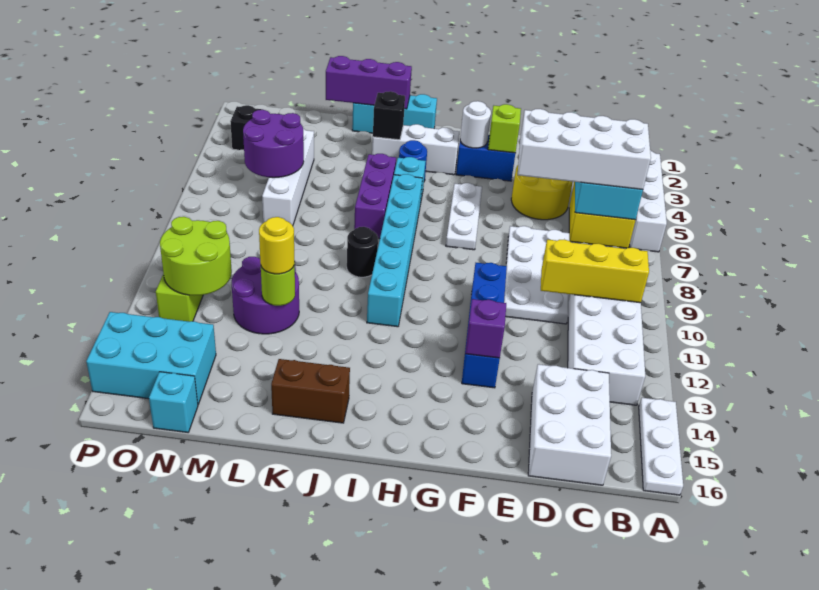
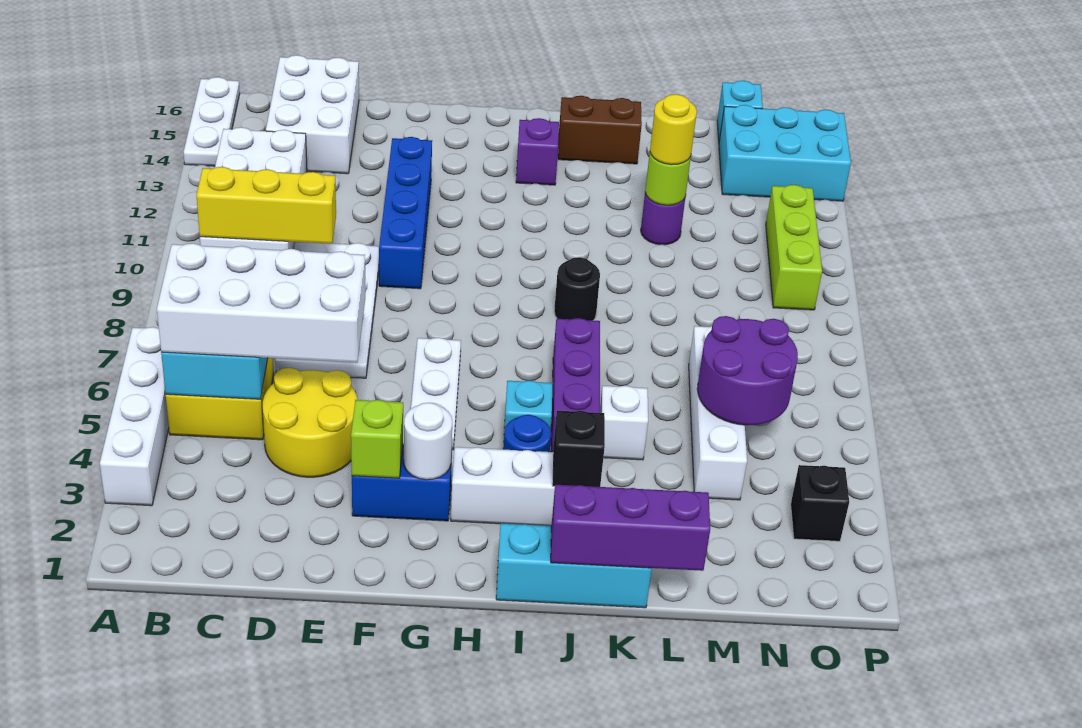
purple 1x1 brick [465,299,506,358] -> purple 1x1 brick moved to [516,118,559,185]
cyan 1x6 brick [367,174,422,327] -> none
none -> white 1x1 brick [600,386,648,460]
purple 2x2 round brick [232,257,299,334] -> purple 1x1 round brick [641,193,686,245]
lime 2x2 round brick [160,217,232,296] -> none

